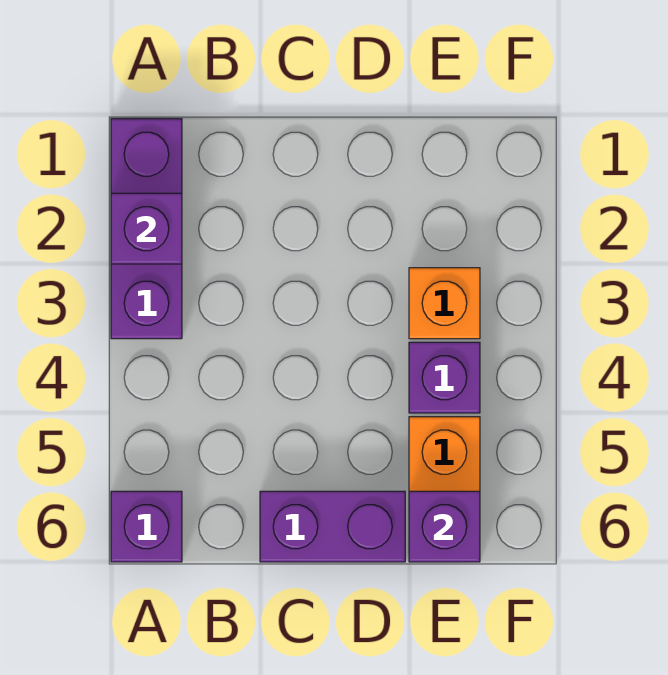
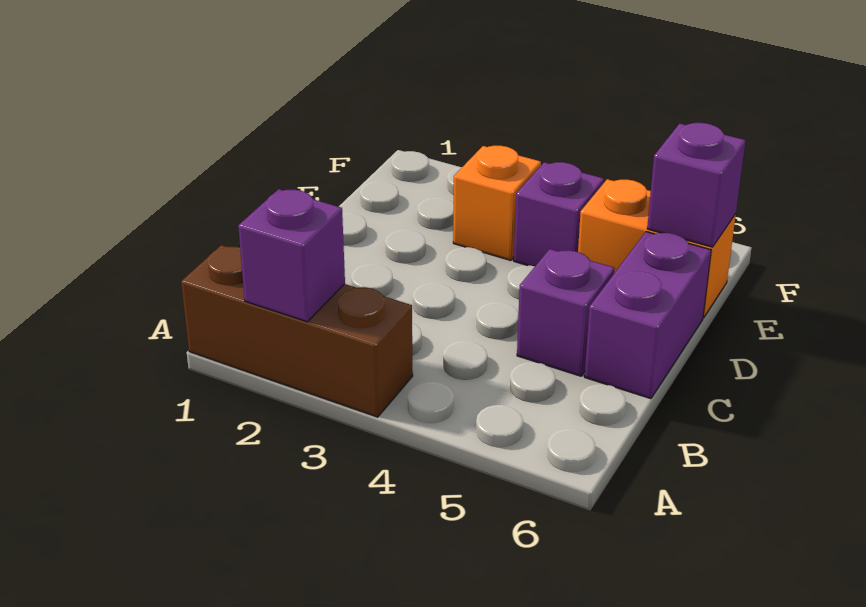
purple 1x3 brick [111,119,182,339] -> brown 1x3 brick [181,245,413,417]
purple 1x1 brick [111,491,182,562] -> purple 1x1 brick moved to [517,249,614,376]

